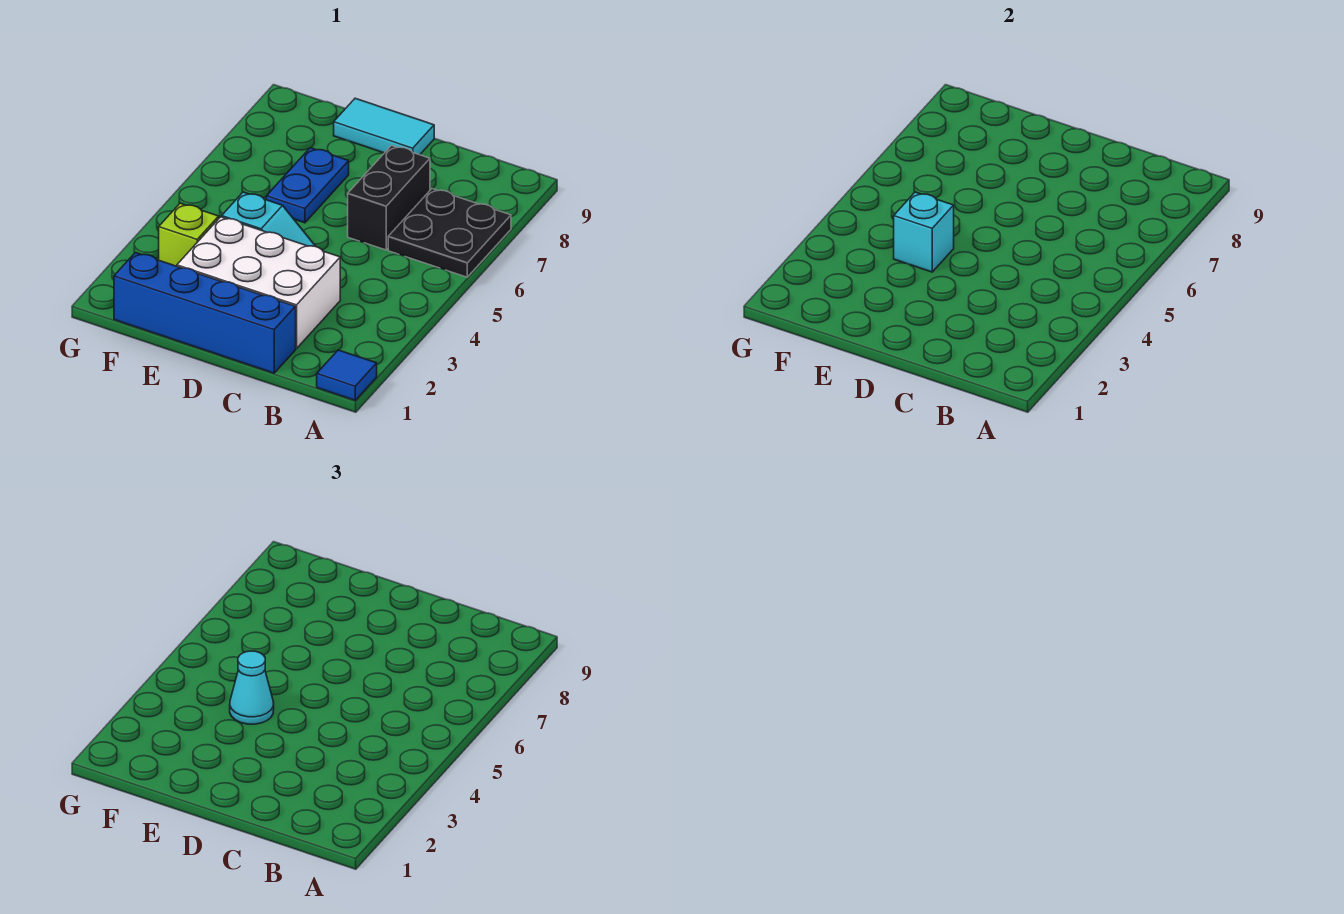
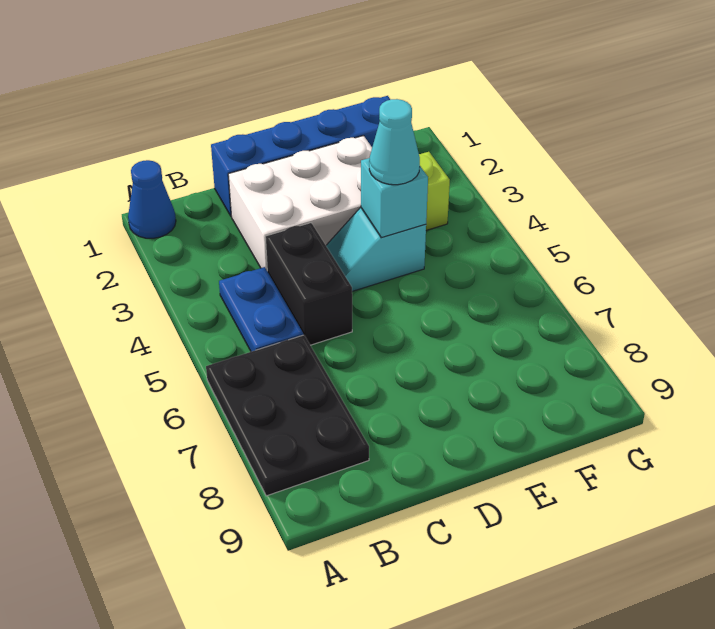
blue 1x1 tile [317,350,377,400] -> blue 1x1 cone [128,160,176,238]
black 2x2 plate [388,189,511,277] -> black 2x3 plate [206,335,369,496]
black 1x2 brick [348,146,430,250] -> black 1x2 brick moved to [265,223,352,345]
cyan 1x2 tile [334,98,434,155] -> none
blue 1x2 plate [266,148,349,223] -> blue 1x2 plate moved to [219,267,303,352]

